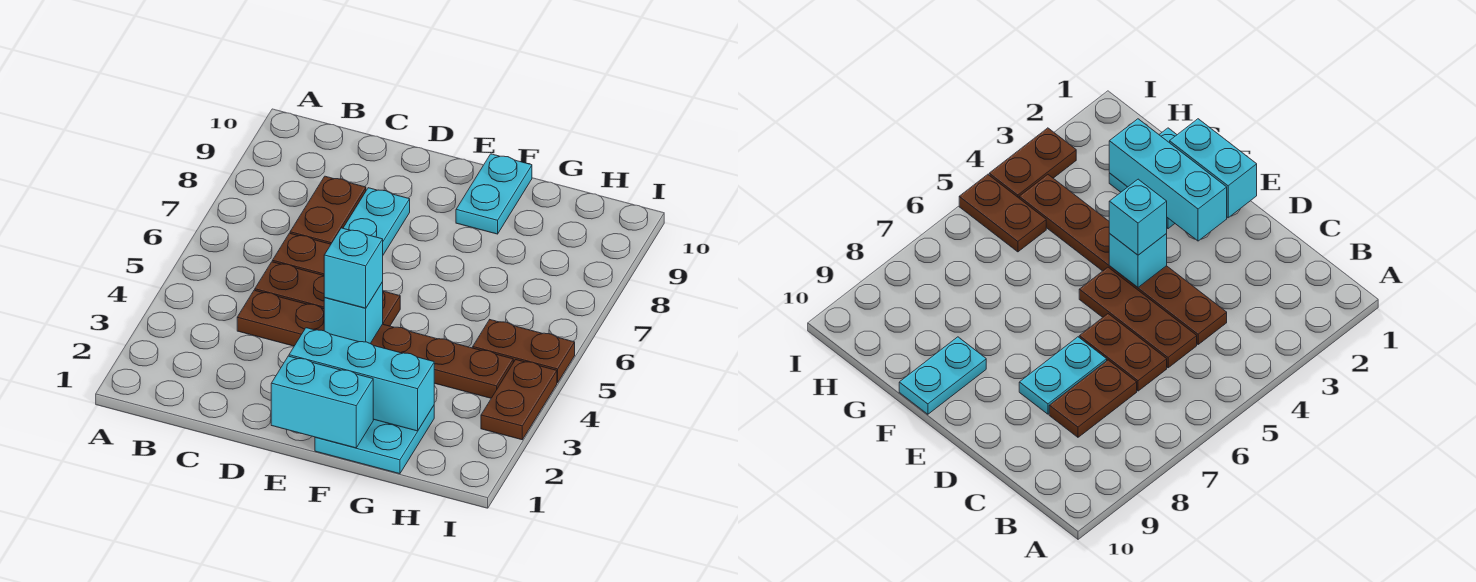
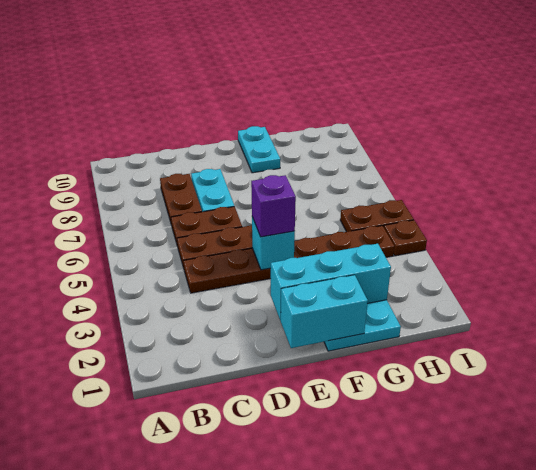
cyan 1x1 brick [324,228,383,308] -> purple 1x1 brick [251,175,296,237]
brown 1x2 plate [481,360,557,440] -> brown 1x1 plate [384,220,427,256]

